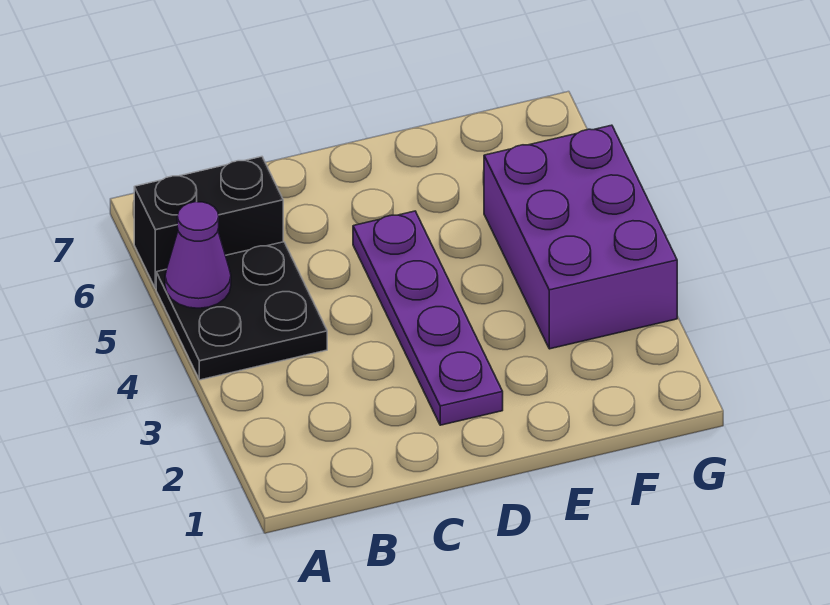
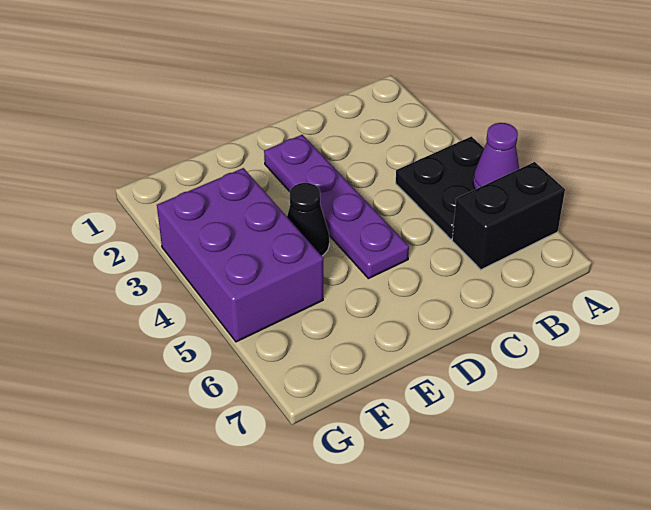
none -> black 1x1 cone [287,183,329,256]

